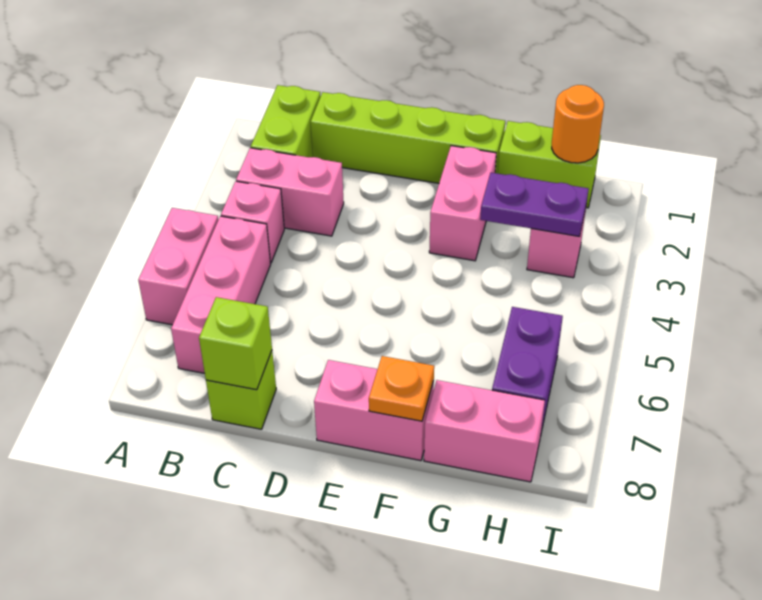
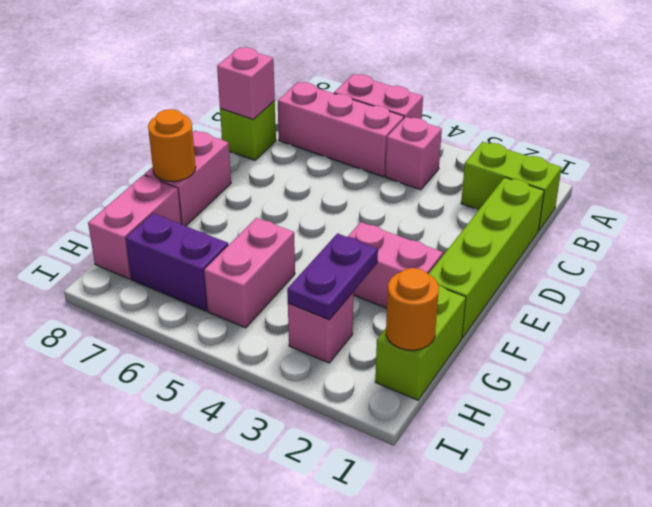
pink 1x2 brick [236,148,344,236] -> pink 1x2 brick moved to [204,218,295,328]
lime 1x1 brick [199,297,272,390] -> pink 1x1 brick [217,47,275,120]
orange 1x1 plate [369,356,434,421] -> orange 1x1 round brick [148,109,196,182]

